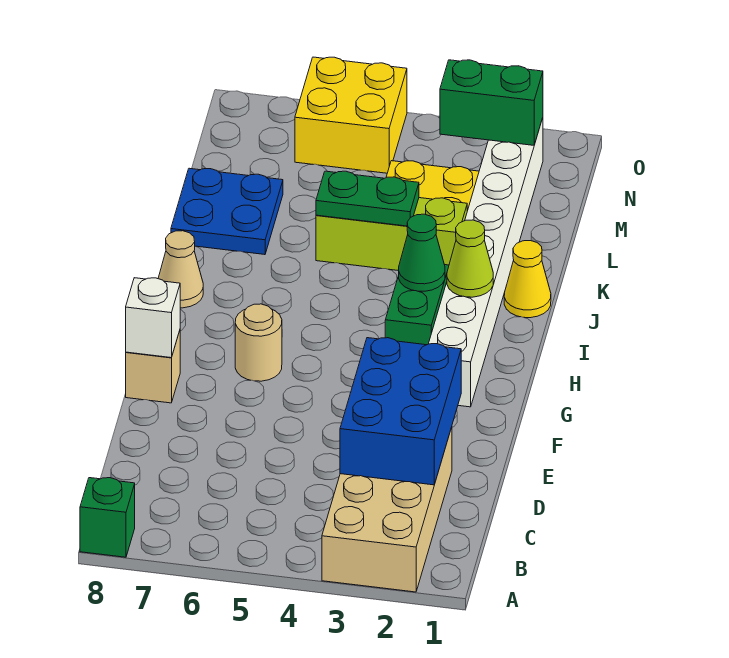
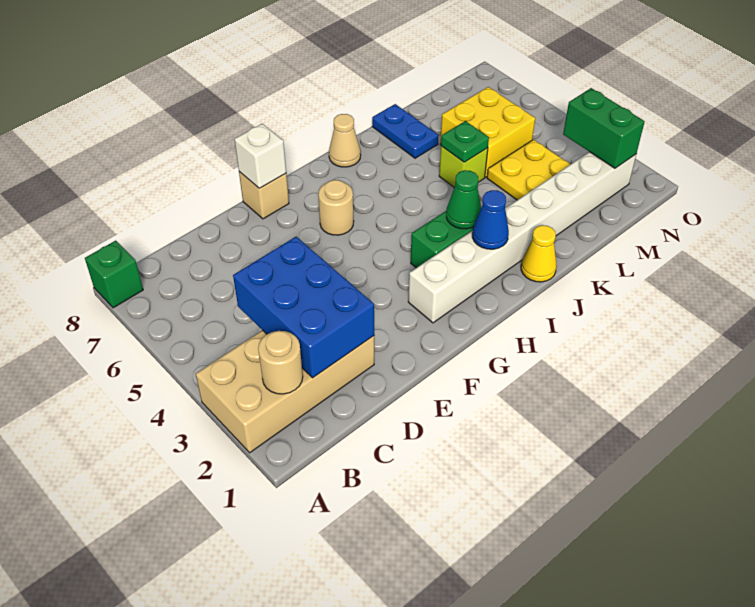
none -> tan 1x1 round brick [258,331,303,394]
blue 2x3 brick [340,338,461,485] -> blue 2x3 brick turned to [233,237,374,378]
lime 1x1 cone [447,220,493,297] -> blue 1x1 cone [472,190,509,249]
lime 1x3 brick [316,198,467,271] -> lime 1x1 brick [439,146,488,187]
green 1x2 plate [316,171,419,226] -> green 1x1 plate [441,121,489,162]
blue 2x2 plate [171,168,283,255] -> blue 1x2 plate [372,104,439,158]
yellow 2x2 brick [295,57,407,173] -> yellow 2x2 brick moved to [440,87,535,177]

